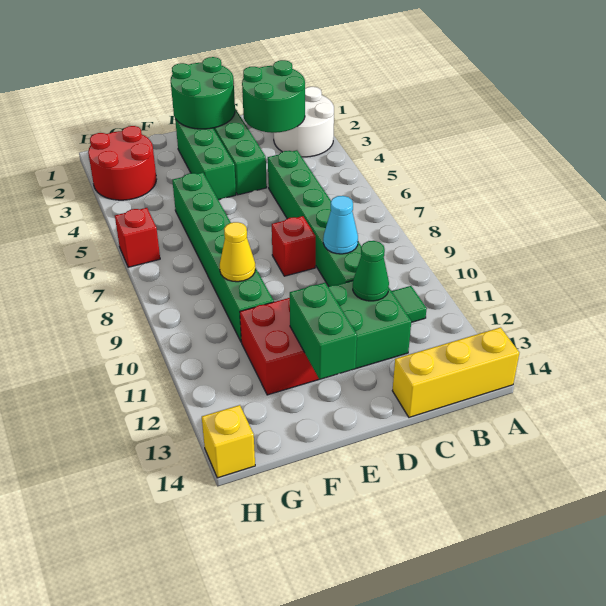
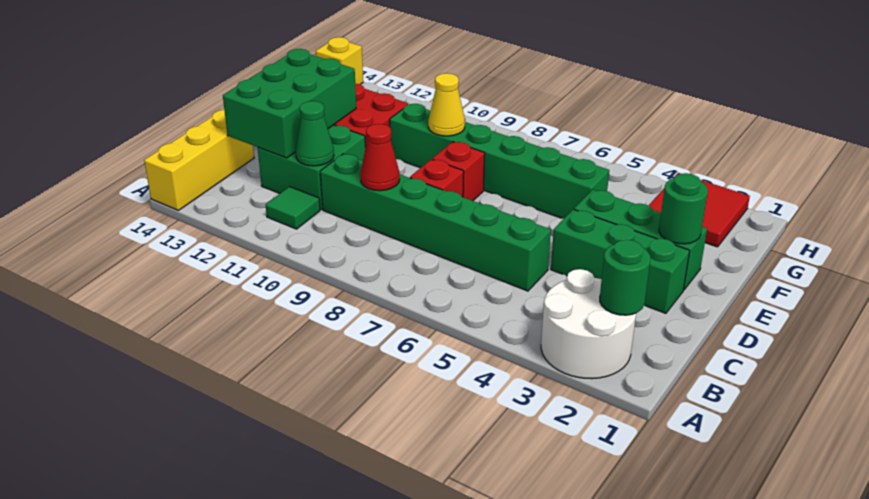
green 2x2 round brick [242,60,305,133] -> green 1x1 round brick [600,240,650,315]
cyan 1x1 cone [323,196,358,254] -> red 1x1 cone [360,124,400,191]
green 2x2 round brick [170,57,235,129] -> green 1x1 round brick [659,173,708,244]
green 1x2 brick [290,283,357,379] -> green 2x3 brick [223,49,356,158]
red 2x2 round brick [88,126,157,200] -> red 2x2 tile [649,173,750,247]
red 1x1 brick [115,208,160,267] -> red 1x1 brick moved to [432,142,485,201]

